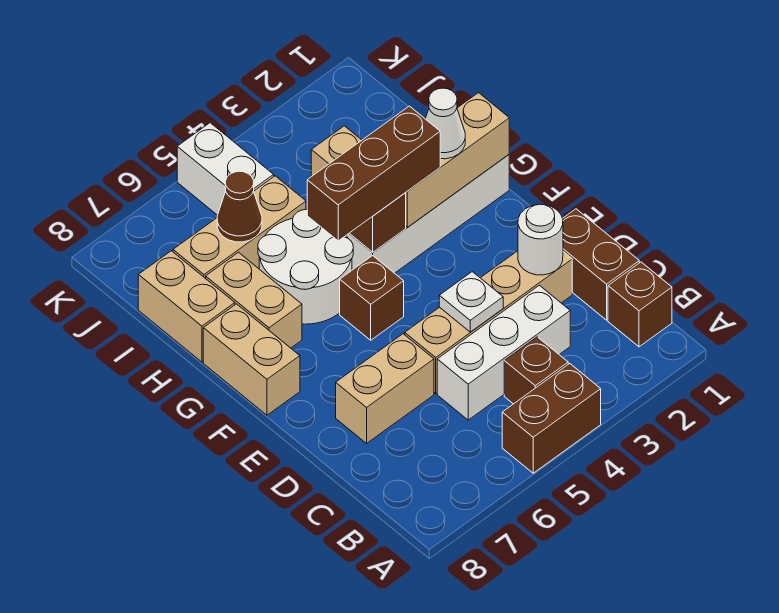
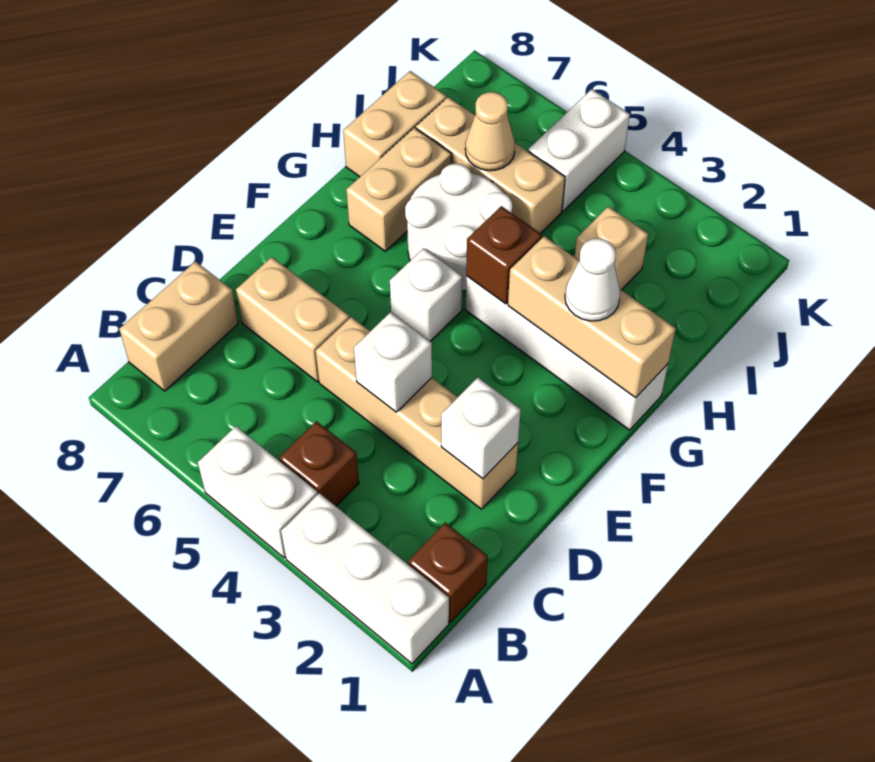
brown 1x2 brick [502,364,601,473] -> white 1x2 brick [198,426,318,558]
brown 1x2 brick [563,209,639,320] -> none
white 1x3 brick [437,285,570,420] -> white 1x3 brick moved to [281,493,449,664]
white 1x1 round brick [518,204,563,275] -> white 1x1 brick [441,378,521,479]
white 1x1 plate [439,272,503,332] -> white 1x1 brick [354,312,432,412]
brown 1x1 brick [340,256,404,340] -> white 1x1 brick [390,248,463,341]
tan 1x2 brick [203,304,300,415] -> tan 1x2 brick moved to [119,261,238,391]
brown 1x3 brick [307,106,440,241] -> none
brown 1x1 cone [217,171,262,242] -> tan 1x1 cone [465,92,515,171]

